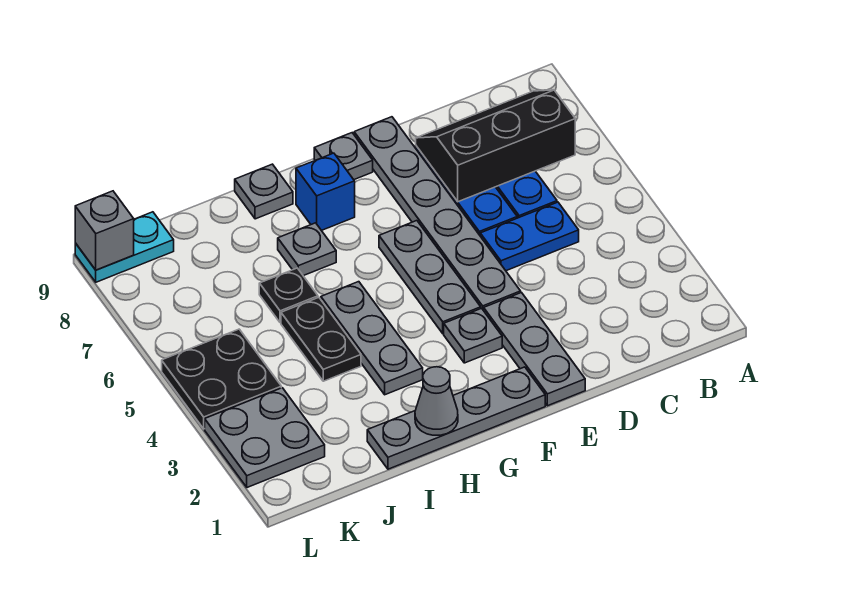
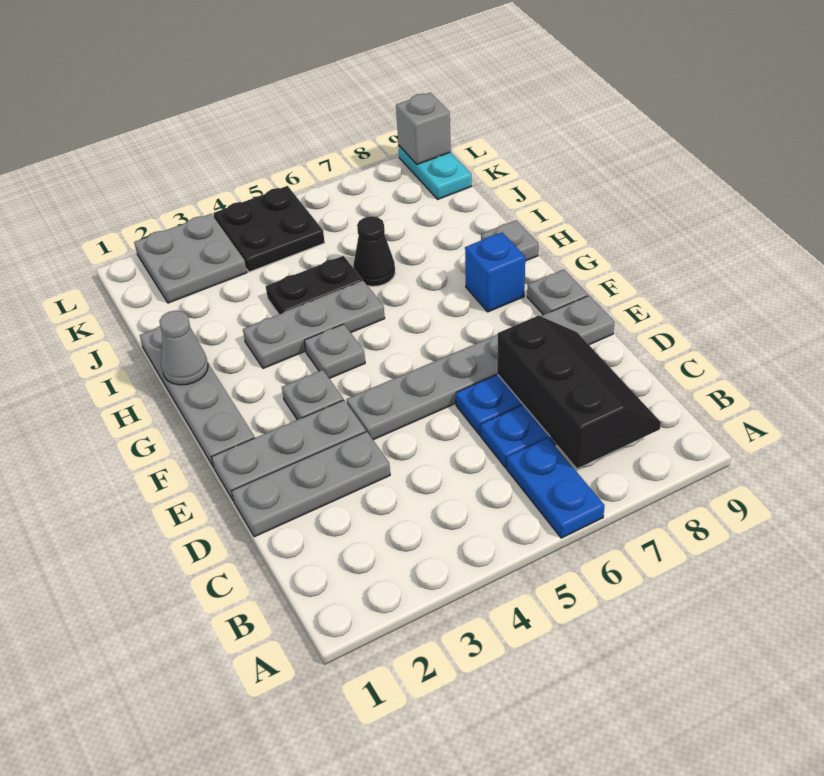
blue 1x2 plate [480,202,579,271] -> blue 1x2 plate moved to [507,438,605,538]
grey 1x3 plate [379,221,481,334] -> grey 1x3 plate moved to [232,432,390,537]
grey 1x1 plate [278,223,336,276] -> grey 1x1 plate moved to [304,324,365,379]
black 1x1 plate [259,268,318,323] -> black 1x1 cone [353,216,395,286]

